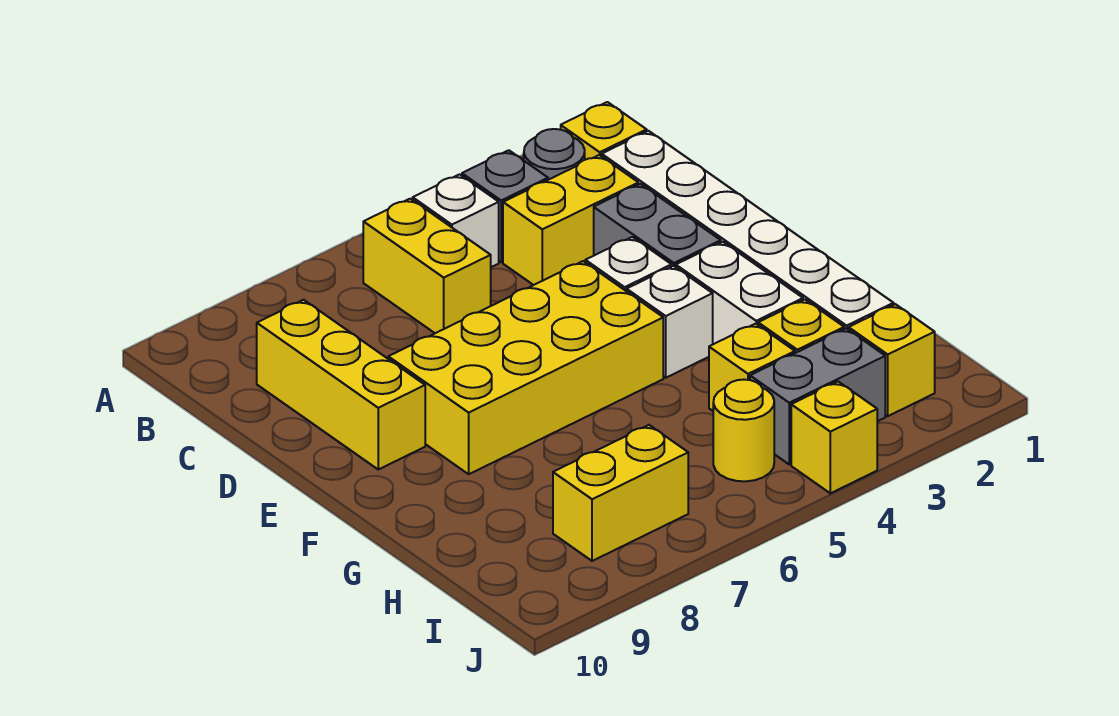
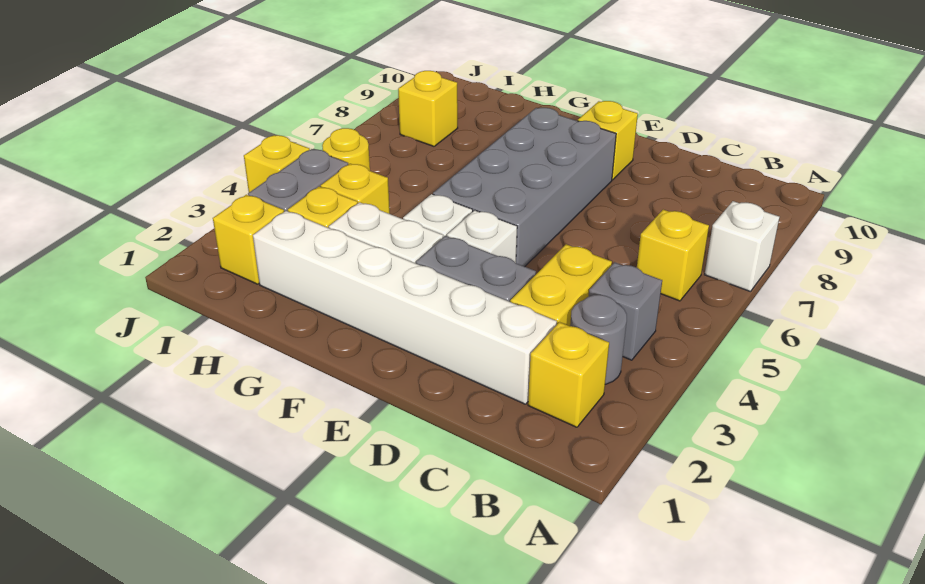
white 1x1 brick [413,174,499,267] -> white 1x1 brick moved to [705,201,780,292]
yellow 1x2 brick [363,199,491,333] -> yellow 1x1 brick [637,210,709,301]
yellow 1x3 brick [257,300,425,469] -> yellow 1x1 brick [578,101,638,180]
yellow 2x4 brick [388,261,663,474] -> grey 2x4 brick [433,108,616,267]
yellow 1x2 brick [553,425,688,561] -> yellow 1x1 brick [398,71,458,146]

